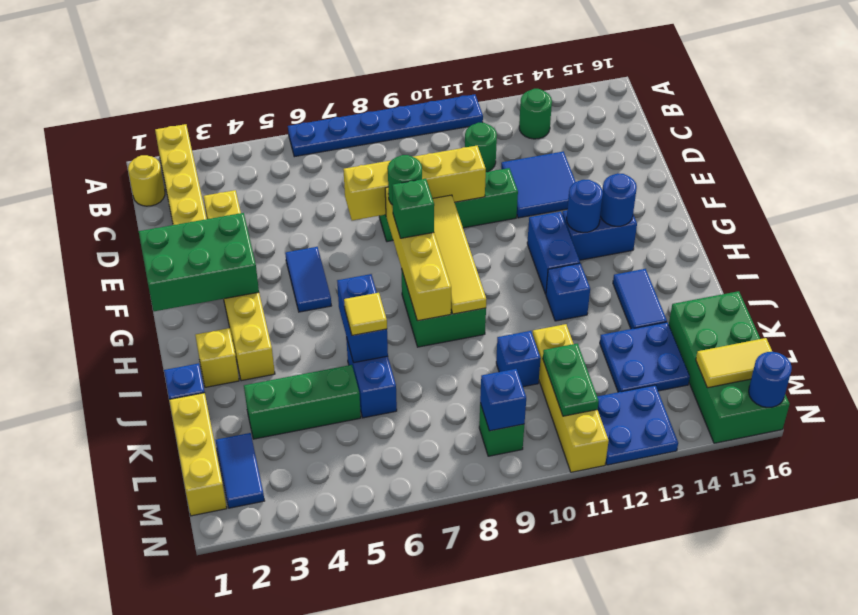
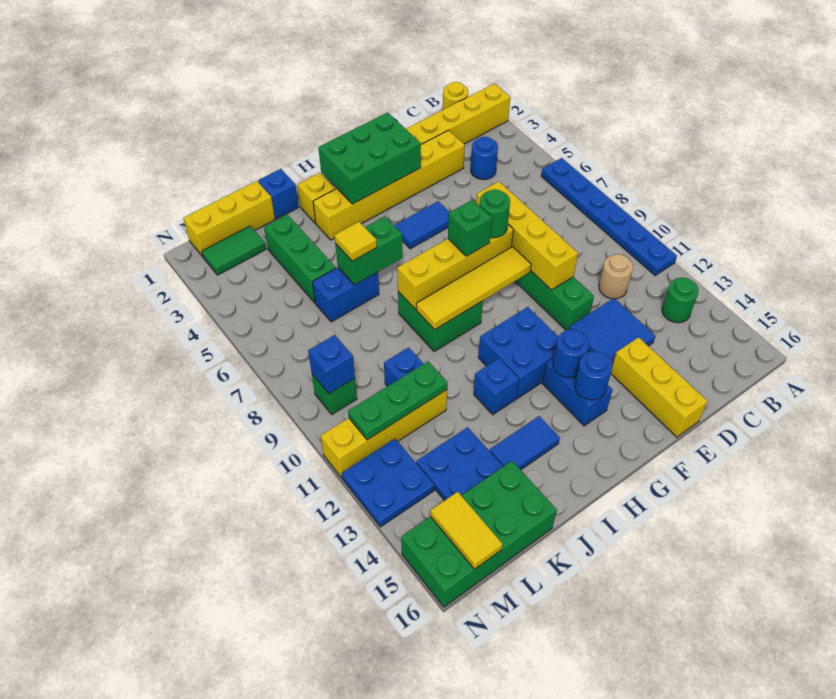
green 1x1 round brick [465,123,497,172] -> tan 1x1 round brick [599,254,633,299]
none -> yellow 1x3 brick [611,337,708,437]
green 2x3 brick [139,213,259,311] -> green 2x3 brick turned to [318,112,421,204]
blue 1x2 brick [527,212,580,294] -> blue 2x2 brick [478,307,558,398]
blue 1x2 brick [337,274,388,363] -> green 1x2 brick [335,216,403,285]
blue 1x2 tile [216,433,264,508] -> green 1x2 tile [202,226,266,275]
green 1x2 plate [543,344,599,416] -> green 1x3 plate [348,361,447,440]
blue 1x1 round brick [749,352,792,407] -> blue 1x1 round brick moved to [470,137,498,180]

